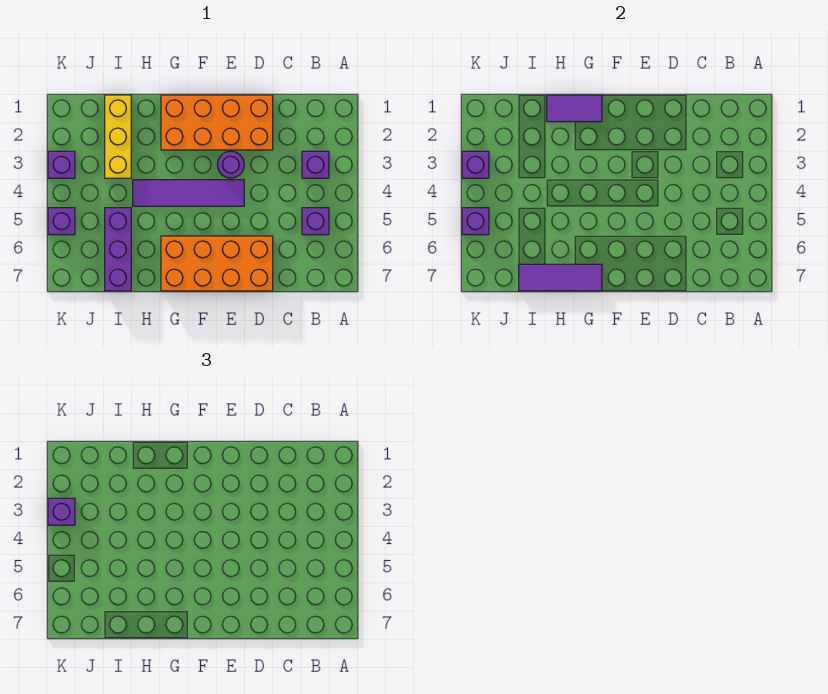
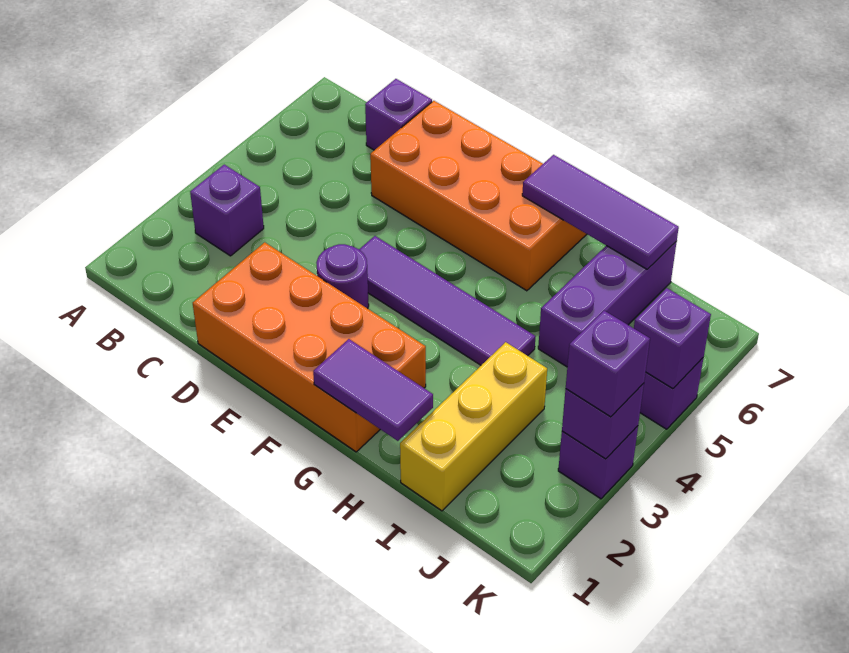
purple 1x1 brick [302,208,329,235] -> purple 1x1 brick moved to [365,79,432,150]

